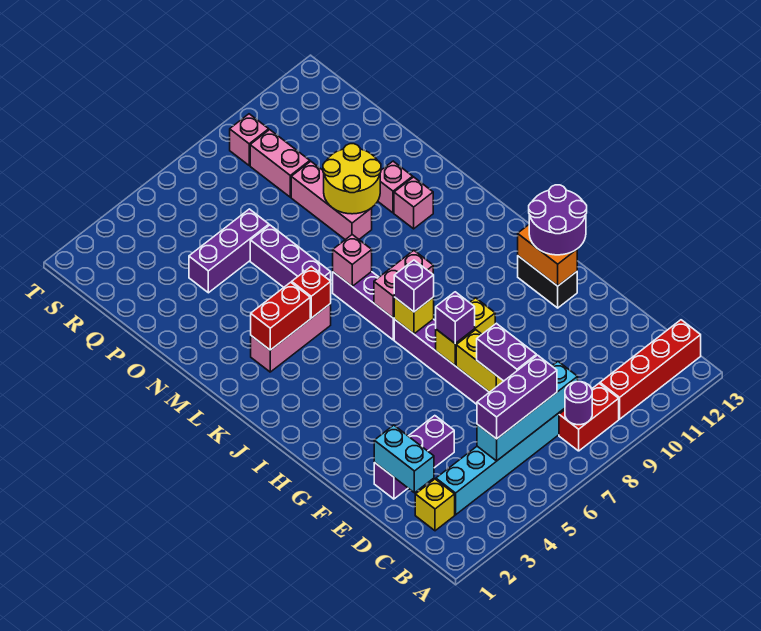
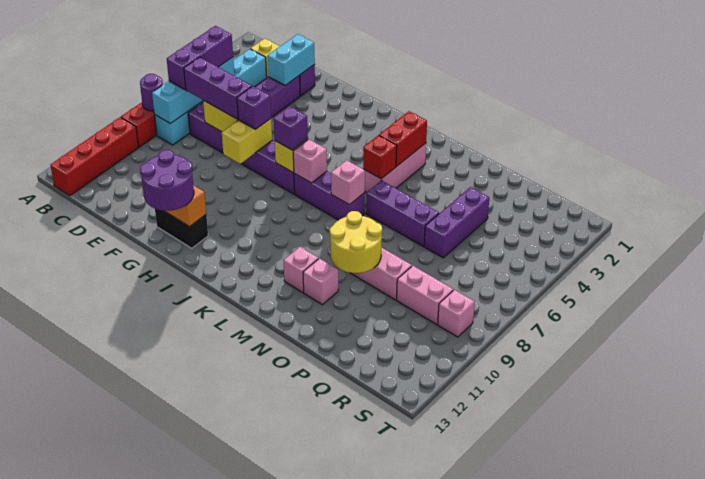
cyan 1x2 brick [374,425,434,493] -> cyan 1x2 brick turned to [268,34,315,85]
purple 1x2 brick [477,323,536,381] -> purple 1x3 brick [184,57,252,119]
pink 1x2 brick [374,250,433,318] -> pink 1x1 brick [293,139,327,183]

